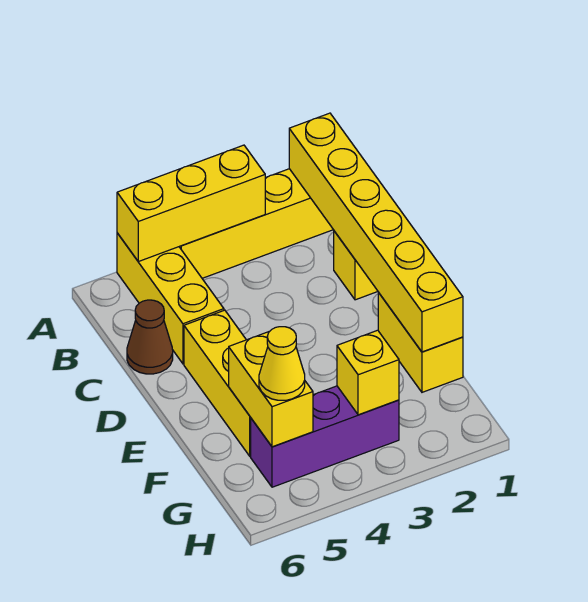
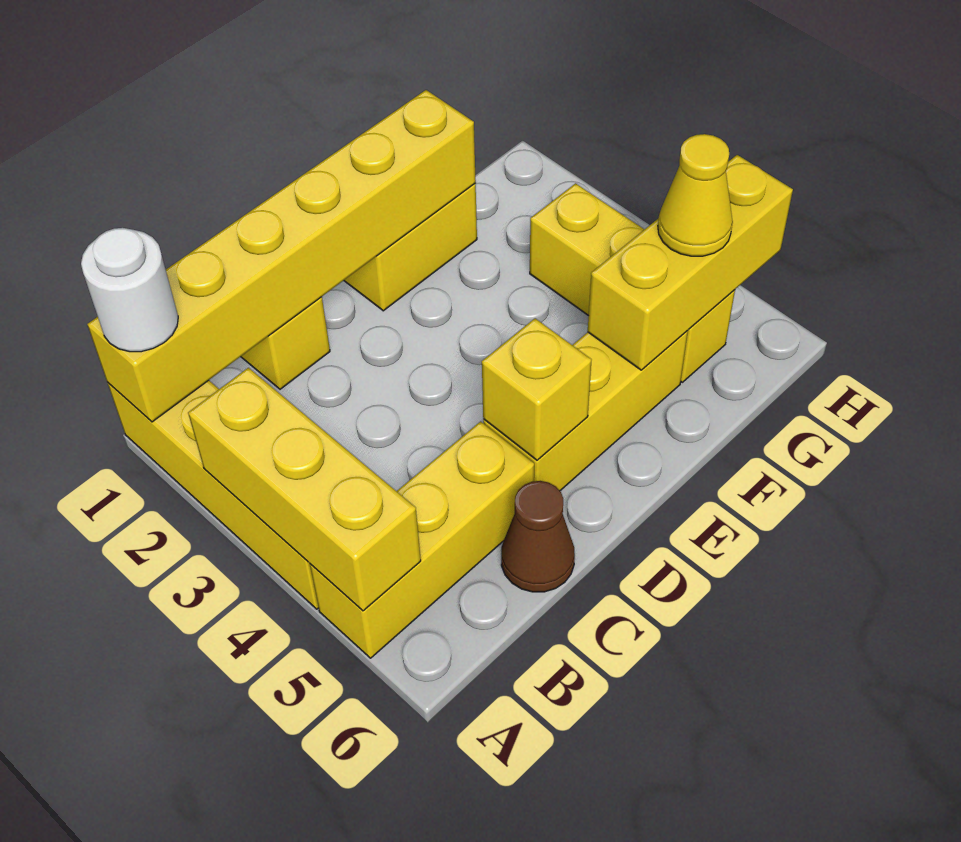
none -> white 1x1 round brick [81,228,178,352]
yellow 1x2 brick [229,331,313,447] -> yellow 1x3 brick [588,155,793,370]
purple 1x3 brick [251,386,399,487] -> yellow 1x3 brick [530,183,735,382]
yellow 1x1 brick [337,330,399,415] -> yellow 1x1 brick moved to [482,318,591,460]

